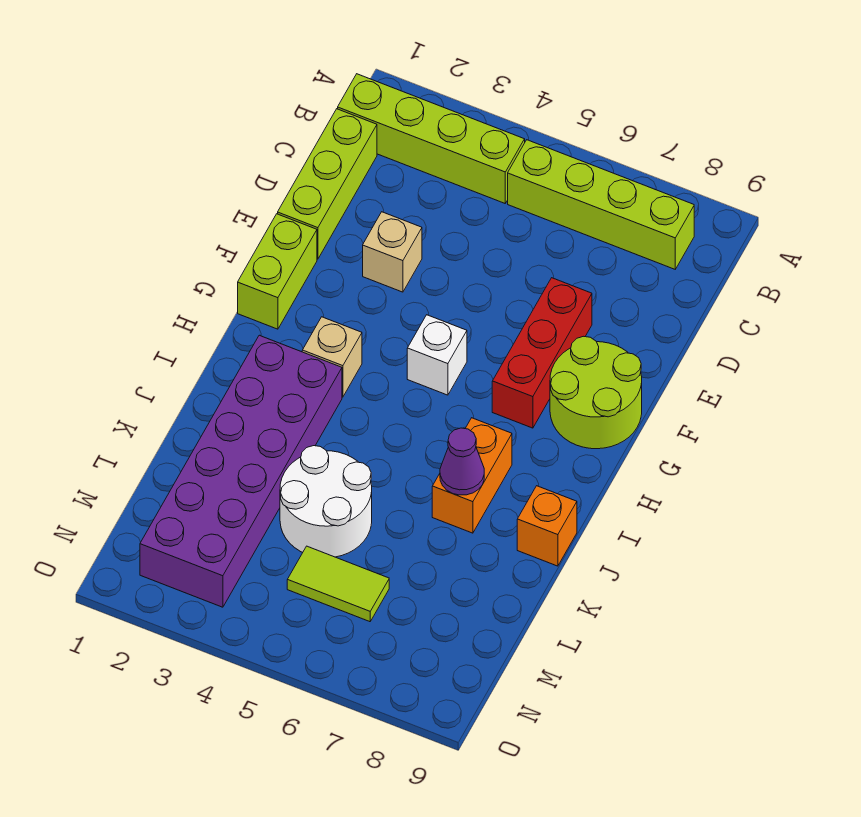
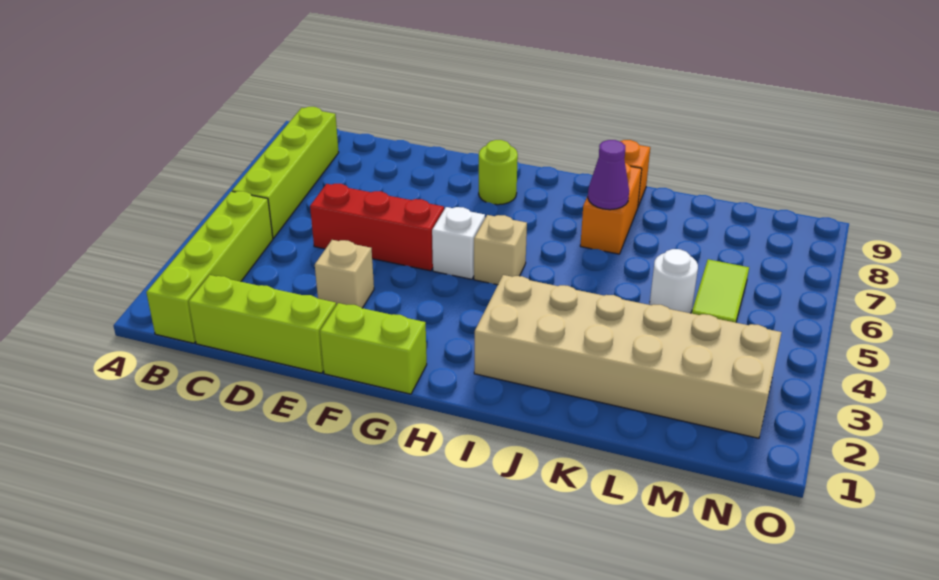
red 1x3 brick [492,278,592,428] -> red 1x3 brick moved to [310,184,444,271]
lime 2x2 round brick [550,336,642,449] -> lime 1x1 round brick [479,140,518,205]
tan 1x1 brick [302,317,362,397] -> tan 1x1 brick moved to [474,215,527,285]
purple 2x6 brick [140,335,342,607] -> tan 2x6 brick [474,275,782,438]
orange 1x2 brick [432,418,512,533] -> orange 1x2 brick turned to [580,163,642,254]
white 2x2 round brick [280,446,372,557] -> white 1x1 round brick [650,249,698,313]

